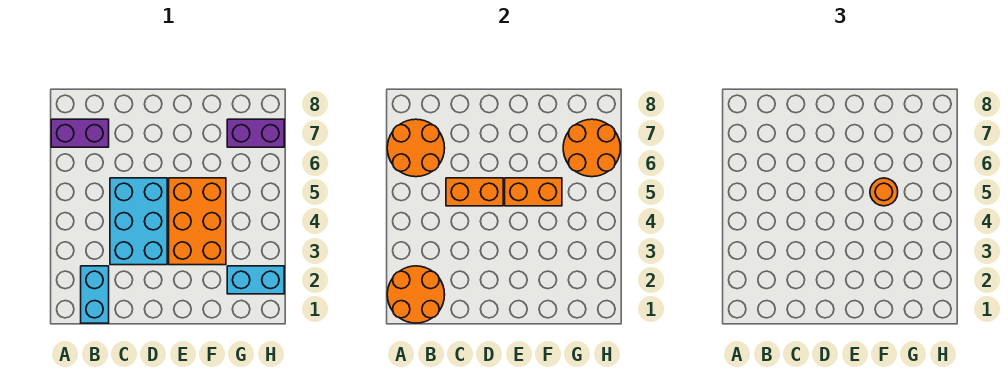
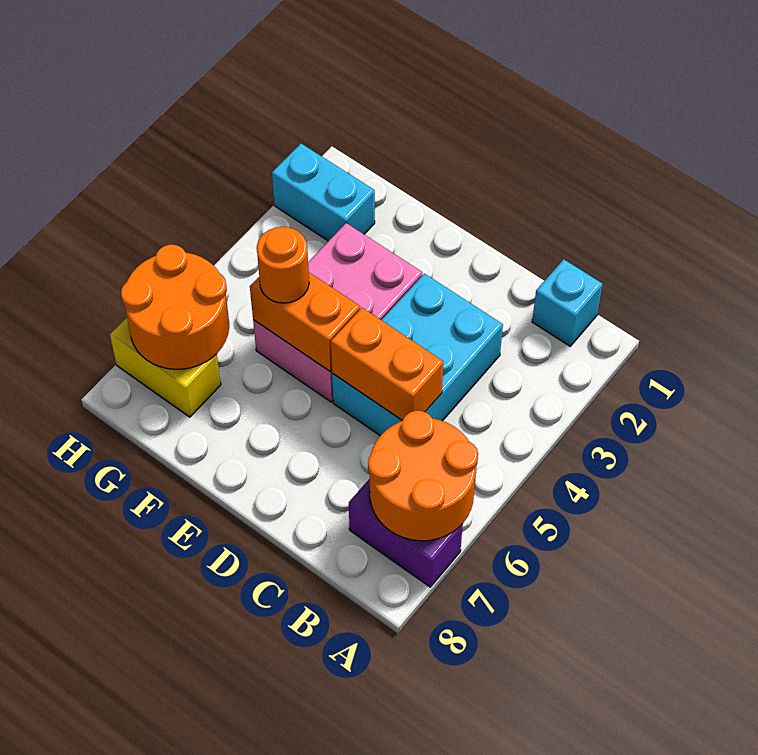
orange 2x2 round brick [387,266,445,323] -> none
cyan 1x2 brick [81,266,109,323] -> cyan 1x1 brick [532,259,602,346]
orange 2x3 brick [169,178,226,265] -> pink 2x3 brick [253,223,422,402]
purple 1x2 brick [227,119,284,147] -> yellow 1x2 brick [110,318,221,417]

